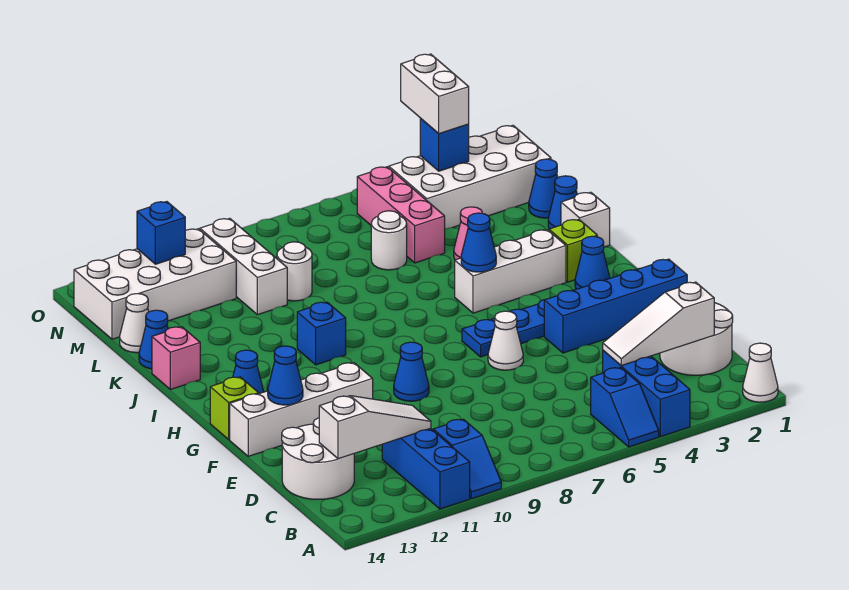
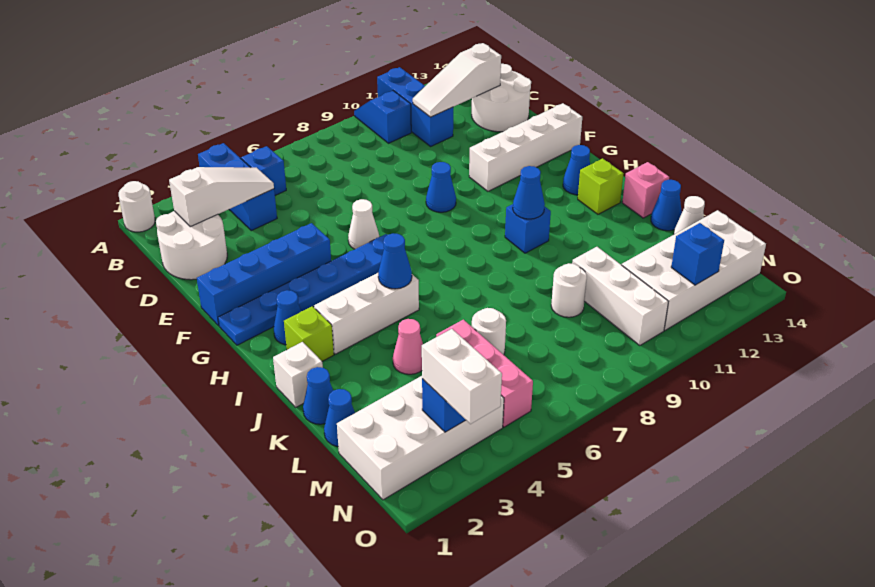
white 1x1 cone [743,343,778,402] -> white 1x1 round brick [119,181,155,232]
blue 1x1 cone [268,346,303,405] -> blue 1x1 cone moved to [513,166,545,219]
lime 1x1 brick [210,377,259,440] -> lime 1x1 brick moved to [578,158,624,214]

